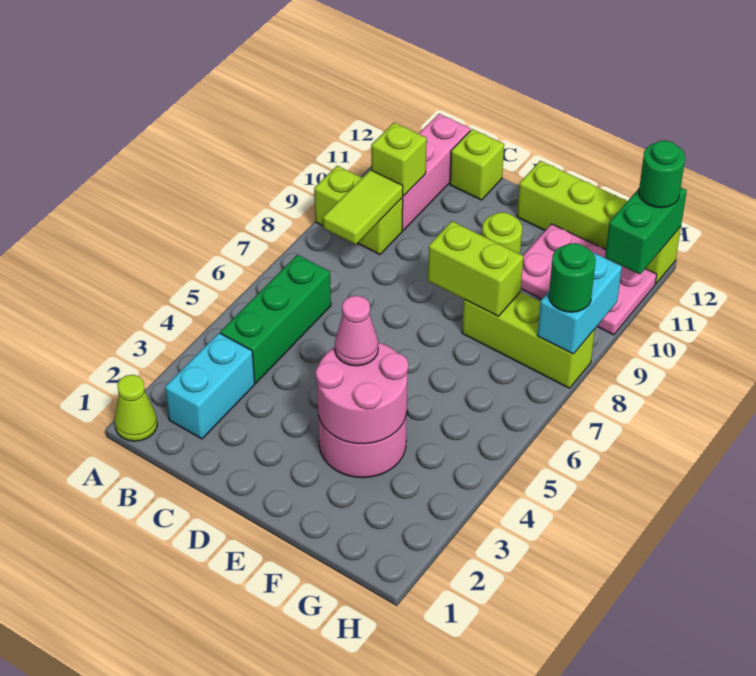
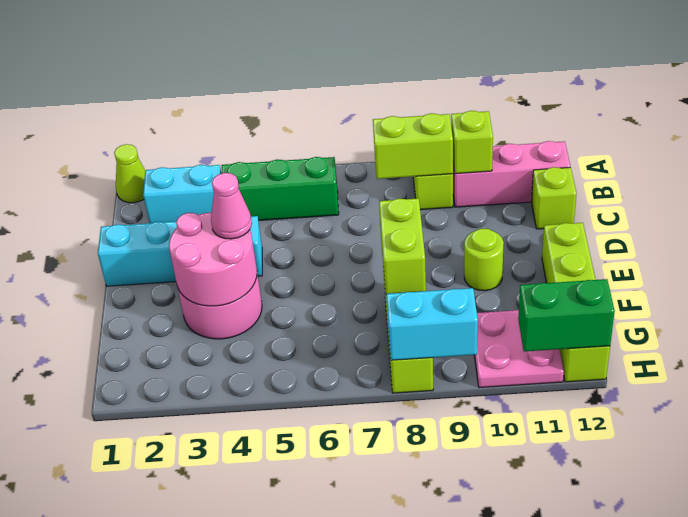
lime 1x2 tile [323,170,403,244] -> lime 1x2 brick [373,113,453,179]
none -> cyan 1x4 brick [98,216,262,286]
pink 2x3 plate [521,224,657,335] -> pink 2x2 plate [474,310,564,387]
green 1x1 round brick [549,243,596,312] -> none
green 1x1 round brick [639,140,685,208] -> none

